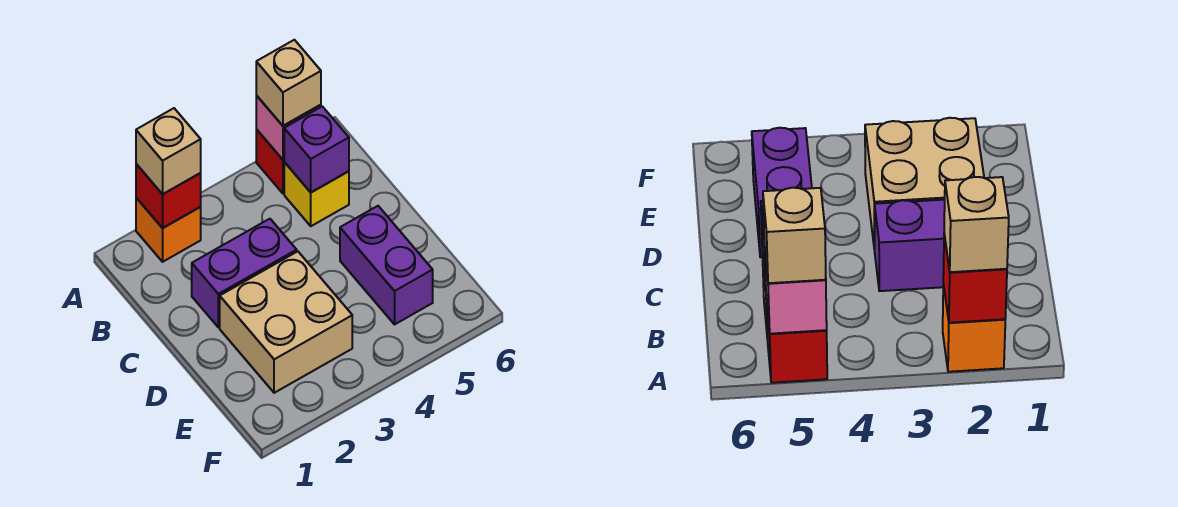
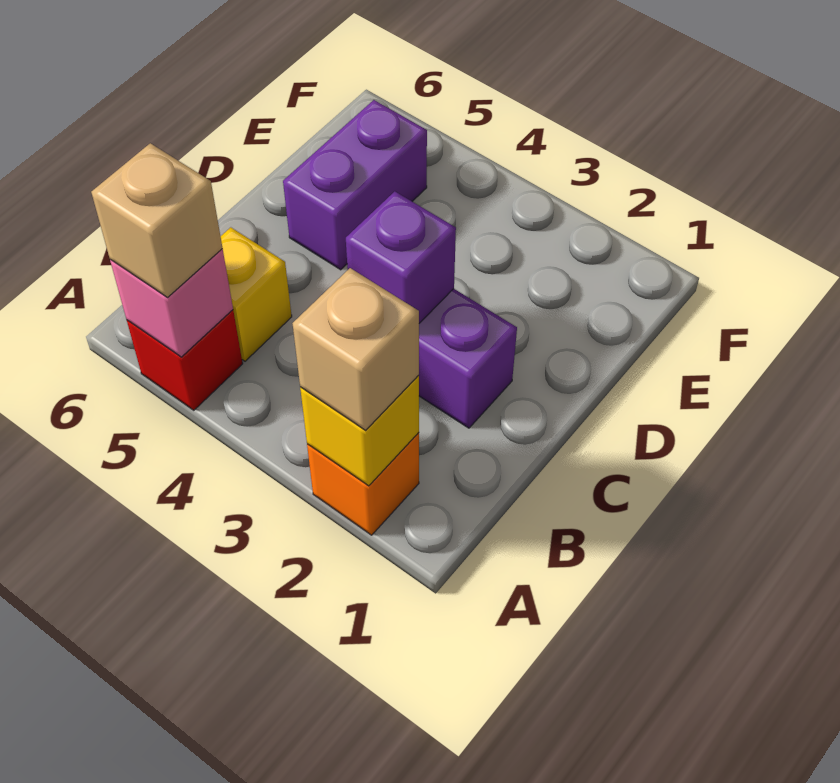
red 1x1 brick [136,164,201,228] -> yellow 1x1 brick [300,375,419,486]
purple 1x1 brick [284,106,349,192] -> purple 1x1 brick moved to [346,191,456,323]
tan 2x2 brick [220,251,352,393] -> none

